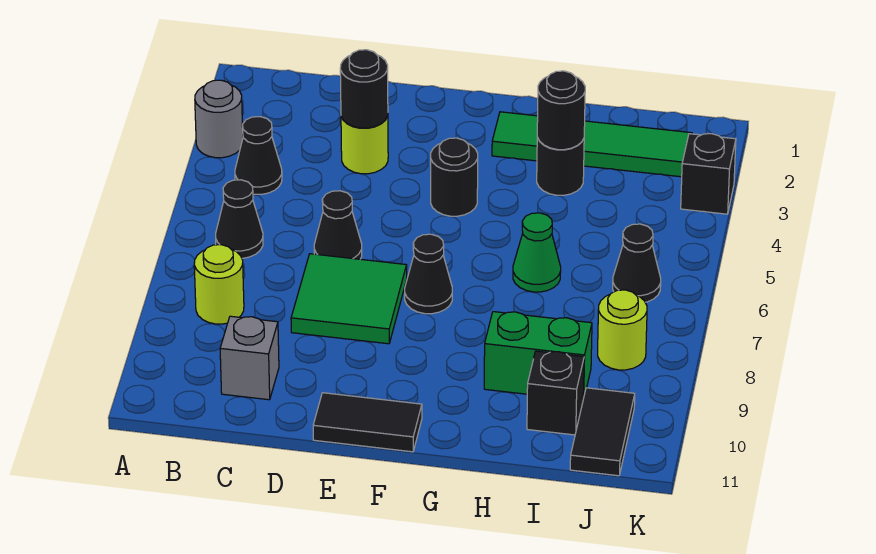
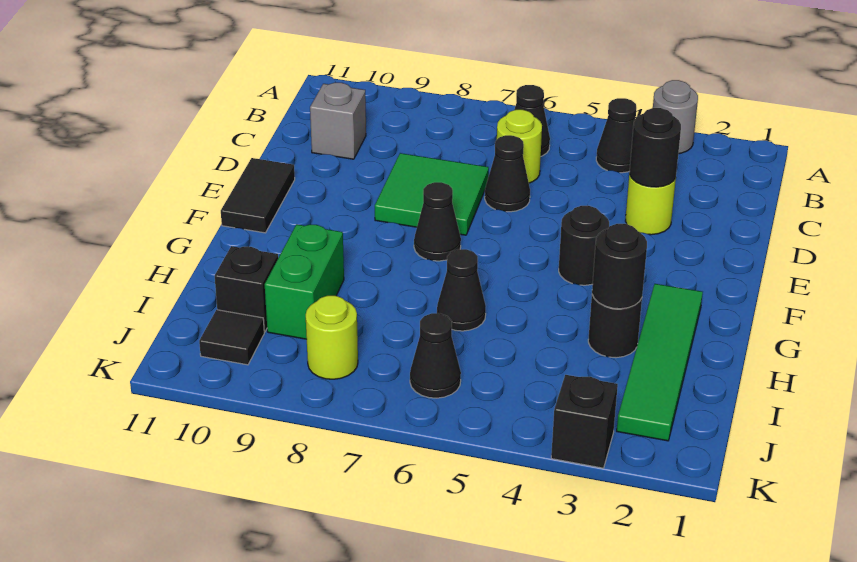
lime 1x1 round brick [194,245,244,324] -> lime 1x1 round brick moved to [497,110,542,183]
green 1x1 cone [513,213,561,292] -> black 1x1 cone [437,249,486,331]
black 1x2 tile [570,388,635,476] -> black 1x1 tile [199,310,264,365]

